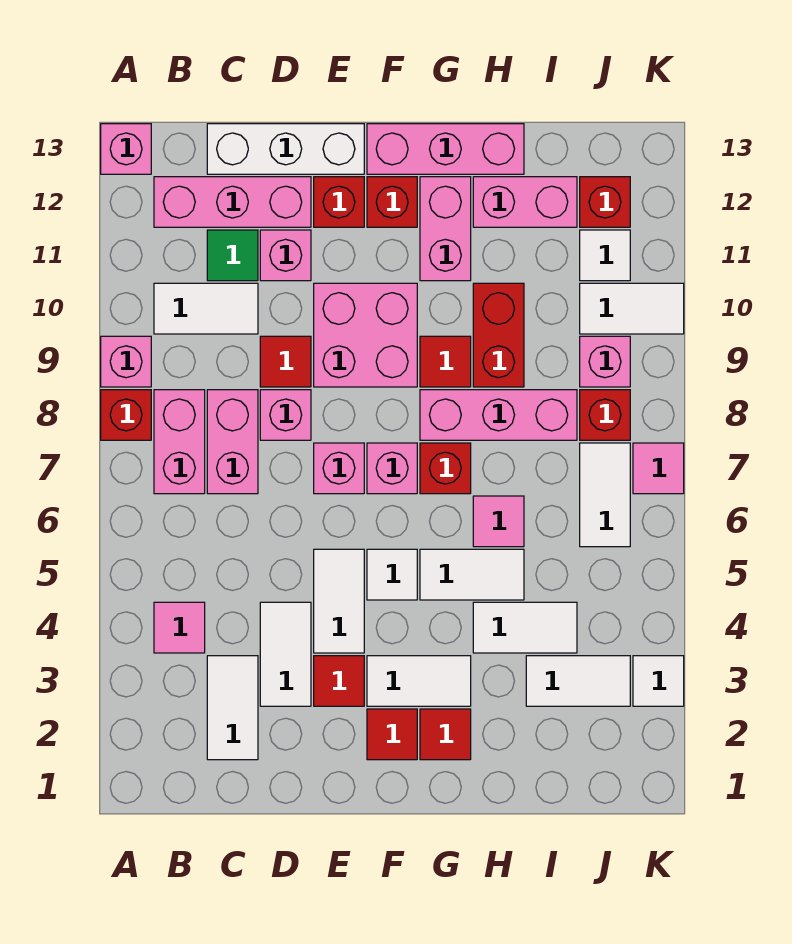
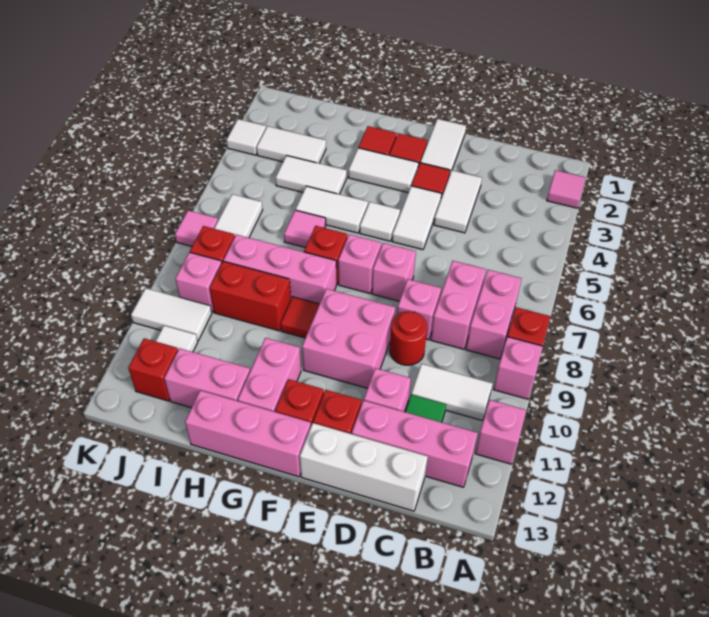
pink 1x1 brick [101,124,151,174] -> pink 1x1 brick moved to [475,400,526,464]
pink 1x1 tile [154,602,205,653] -> pink 1x1 tile moved to [547,170,586,208]
white 1x2 tile [207,656,258,760] -> white 1x2 tile moved to [420,119,466,176]
red 1x1 tile [260,336,311,387] -> red 1x1 round brick [390,311,427,365]
red 1x2 brick [473,283,524,387] -> red 1x2 brick turned to [210,261,291,331]

